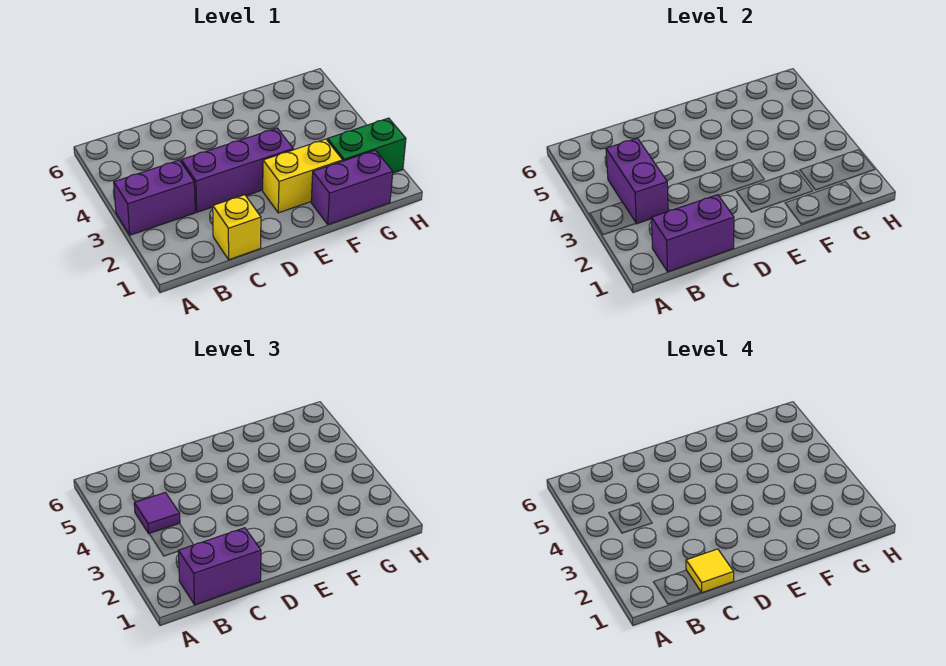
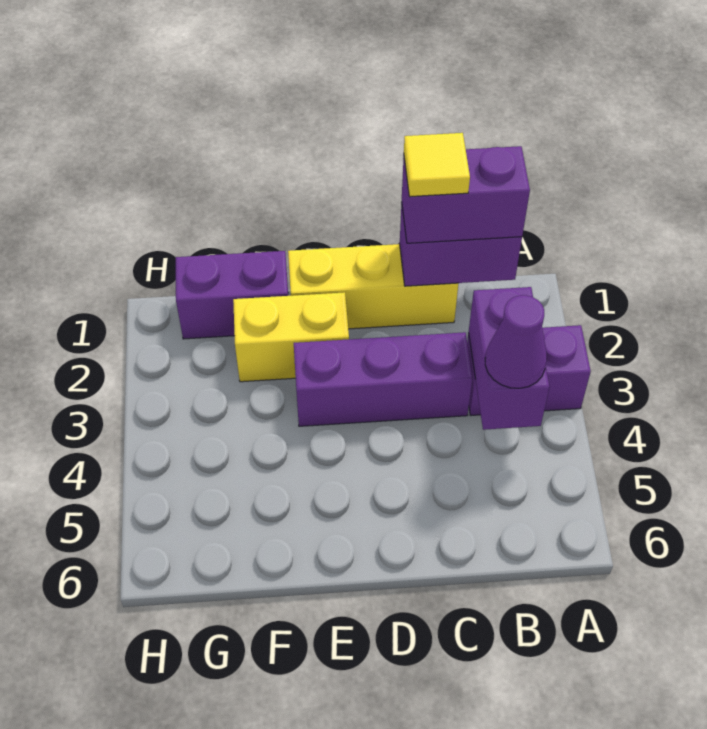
purple 1x1 tile [134,493,180,534] -> purple 1x1 cone [485,295,547,388]
yellow 1x1 brick [213,195,261,260] -> yellow 1x3 brick [288,244,459,329]
green 1x2 brick [327,118,406,173] -> none

